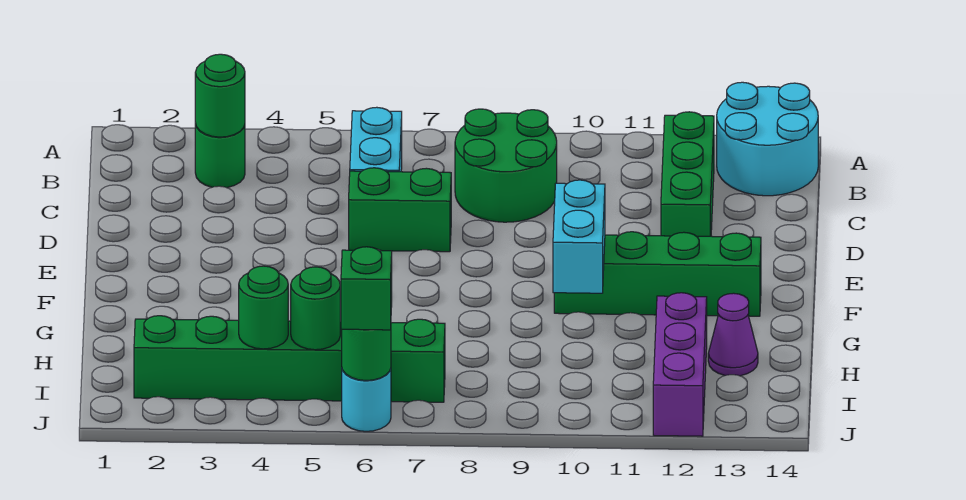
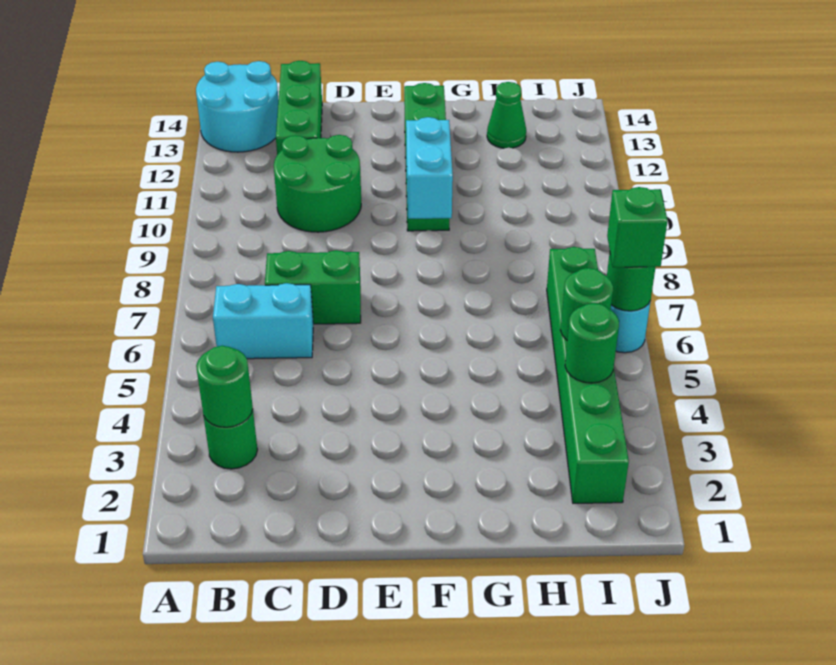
green 2x2 round brick [455,109,557,222] -> green 2x2 round brick moved to [274,135,361,232]
green 1x3 brick [661,112,714,236] -> green 1x3 brick turned to [276,61,322,155]
green 1x2 brick [349,168,451,252] -> green 1x2 brick turned to [265,250,361,324]
cyan 1x2 brick [553,180,605,293] -> cyan 1x2 brick turned to [406,117,453,219]
purple 1x3 brick [653,293,707,436] -> none
purple 1x1 cone [708,293,758,376] -> green 1x1 cone [487,82,526,148]

